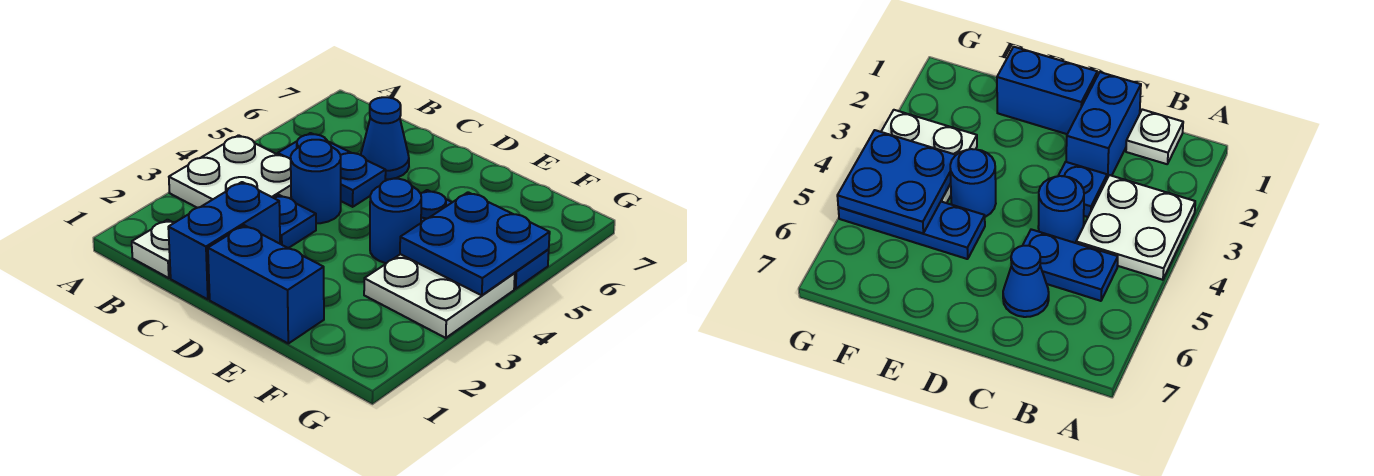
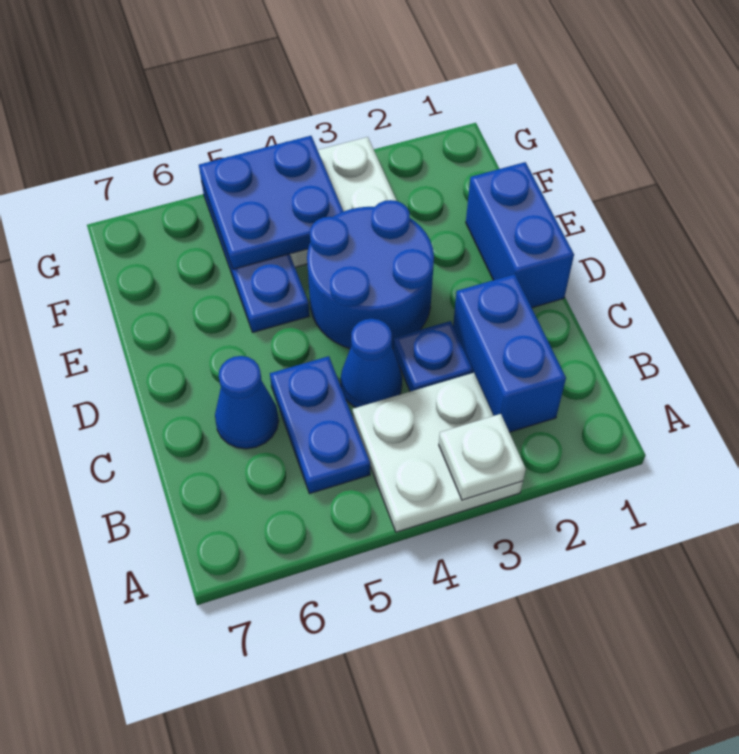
white 1x1 plate [132,220,174,278] -> white 1x1 plate moved to [439,414,526,500]
blue 1x2 brick [168,182,280,299] -> blue 1x2 brick turned to [453,274,566,432]
blue 1x1 round brick [291,140,341,223] -> blue 1x1 cone [340,319,402,408]
blue 1x1 round brick [370,179,421,263] -> blue 2x2 round brick [307,200,434,348]

